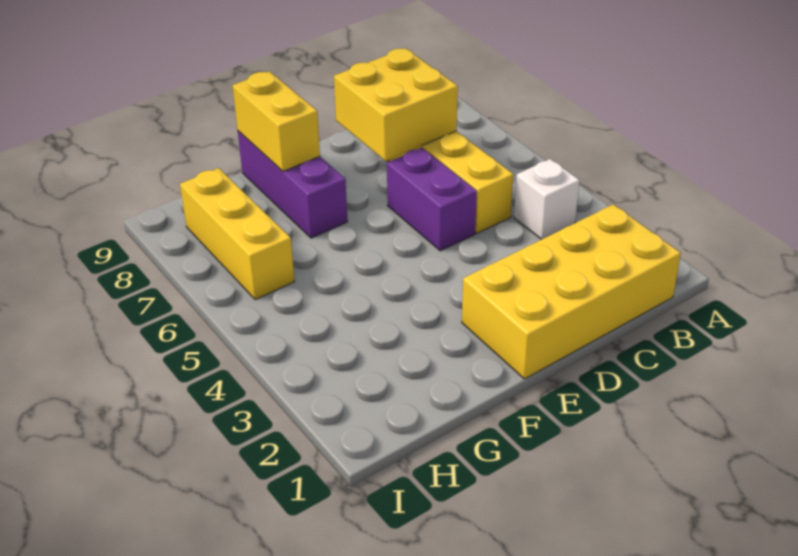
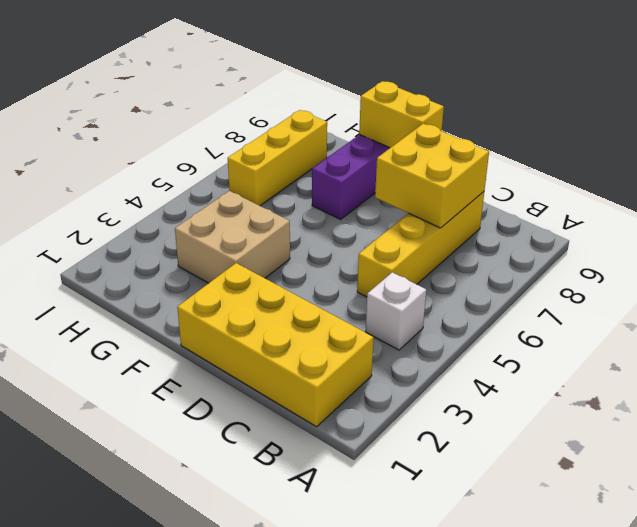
purple 1x2 brick [387,148,477,251] -> none
none -> tan 2x2 brick [175,191,290,283]
yellow 1x2 brick [232,71,320,171] -> yellow 1x2 brick turned to [359,81,444,148]

